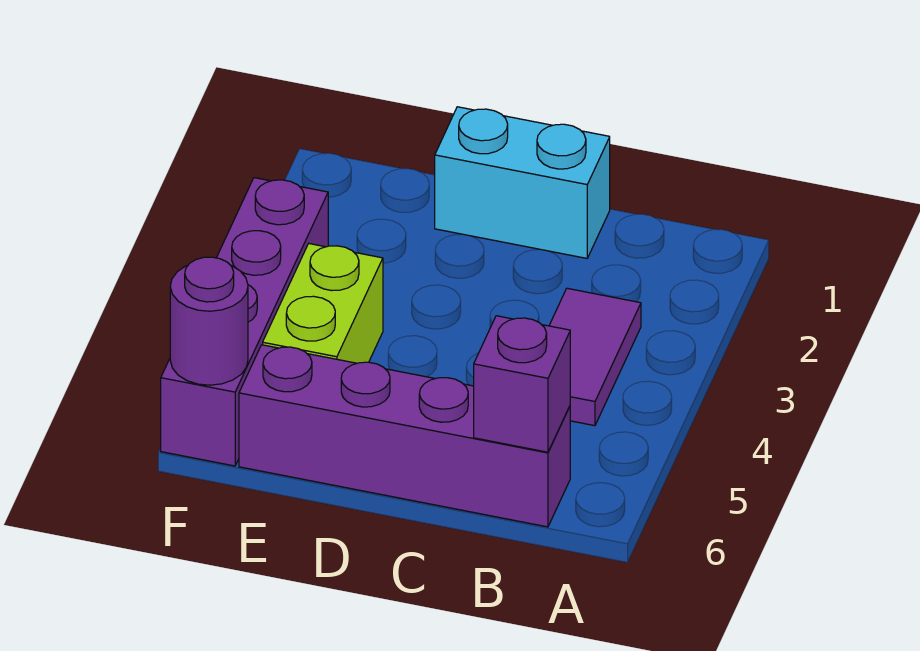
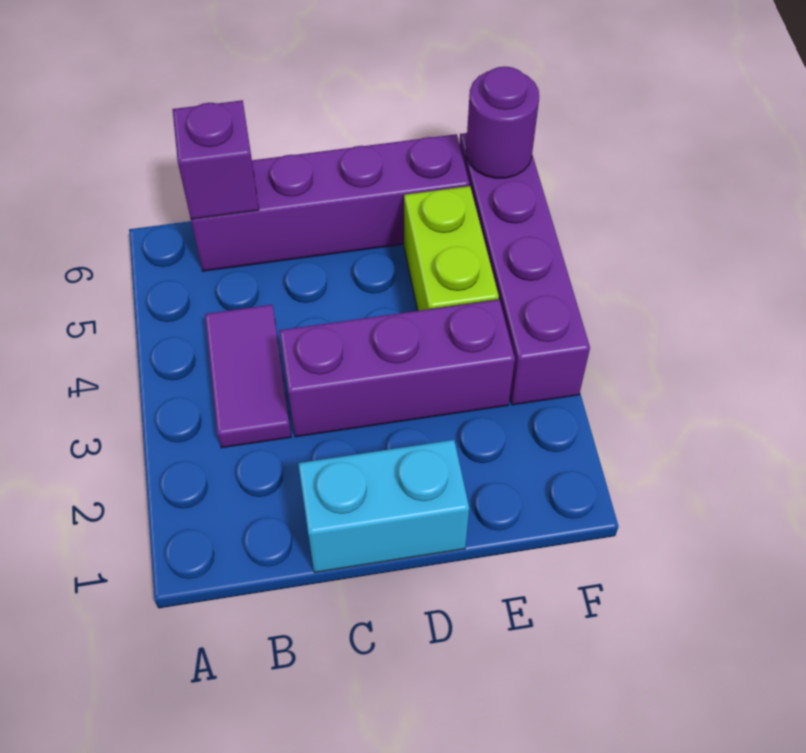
none -> purple 1x3 brick [279,300,515,437]

